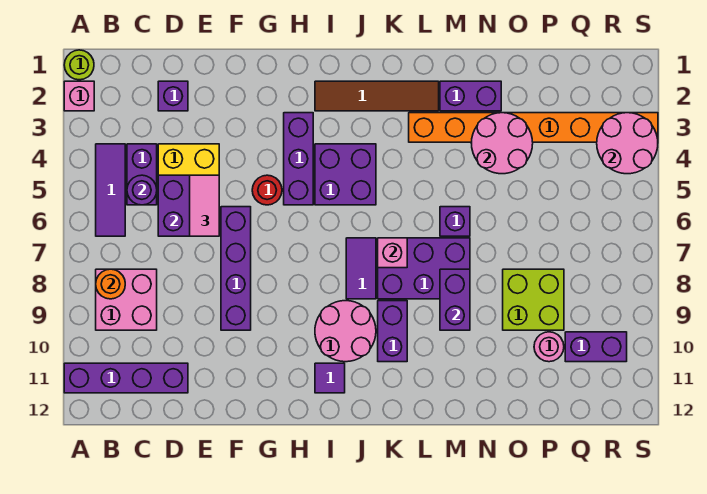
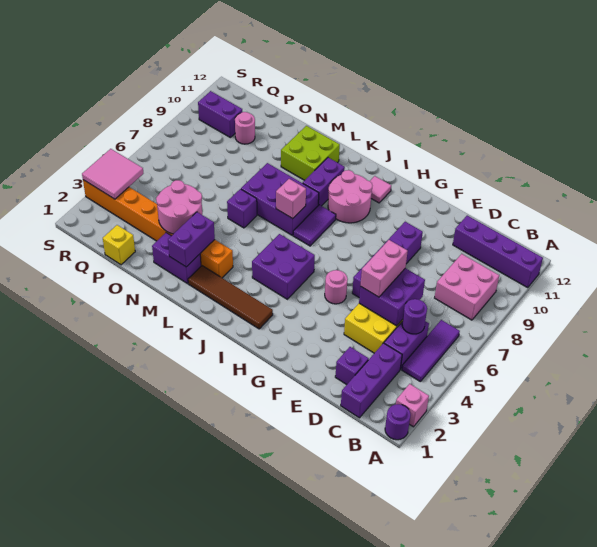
lime 1x1 round brick [64,50,94,80] -> purple 1x1 round brick [385,404,411,440]
orange 1x1 round brick [96,269,125,299] -> none
pink 1x2 tile [190,175,219,236] -> pink 1x2 brick [360,240,408,297]
red 1x1 round brick [252,175,282,205] -> pink 1x1 round brick [325,270,348,304]
purple 1x3 brick [284,113,313,205] -> purple 1x3 brick moved to [341,343,402,418]
purple 1x1 tile [315,363,345,393] -> pink 1x1 tile [370,176,391,203]
purple 1x2 brick [440,269,470,330] -> purple 1x2 brick moved to [168,212,215,267]
lime 2x2 brick [503,269,564,330] -> lime 2x2 brick moved to [281,126,340,180]
none -> yellow 1x1 brick [103,225,135,265]
pink 2x2 round brick [597,113,658,174] -> pink 2x2 tile [82,149,143,199]

